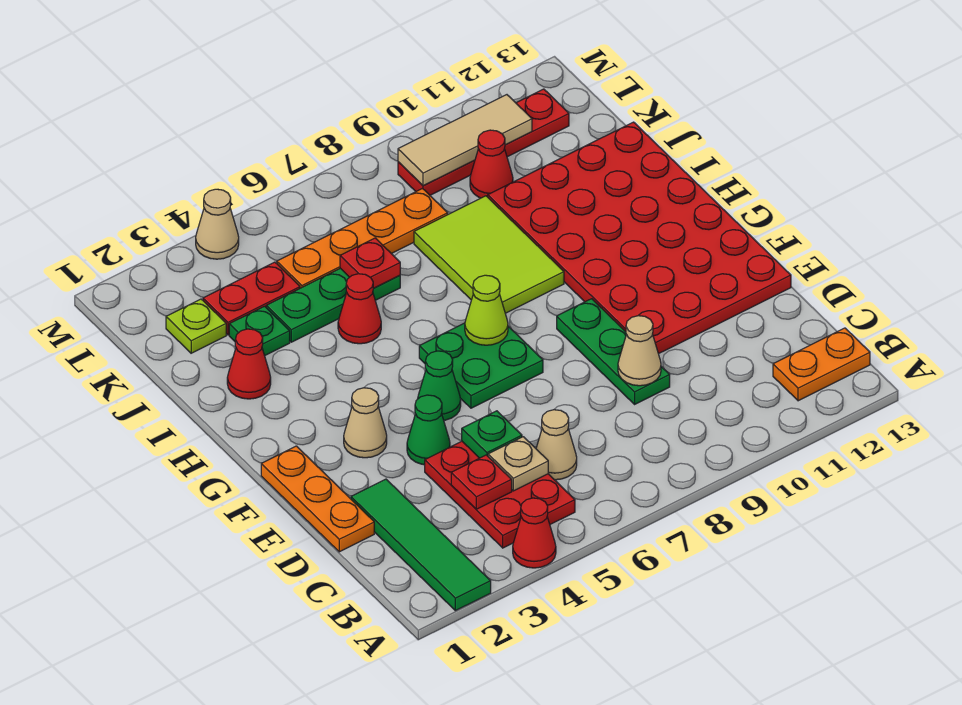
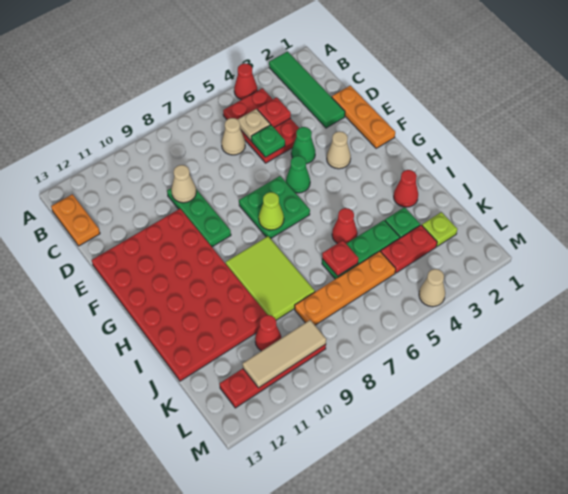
orange 1x2 plate [773,328,870,401] -> orange 1x2 plate turned to [51,194,100,246]

